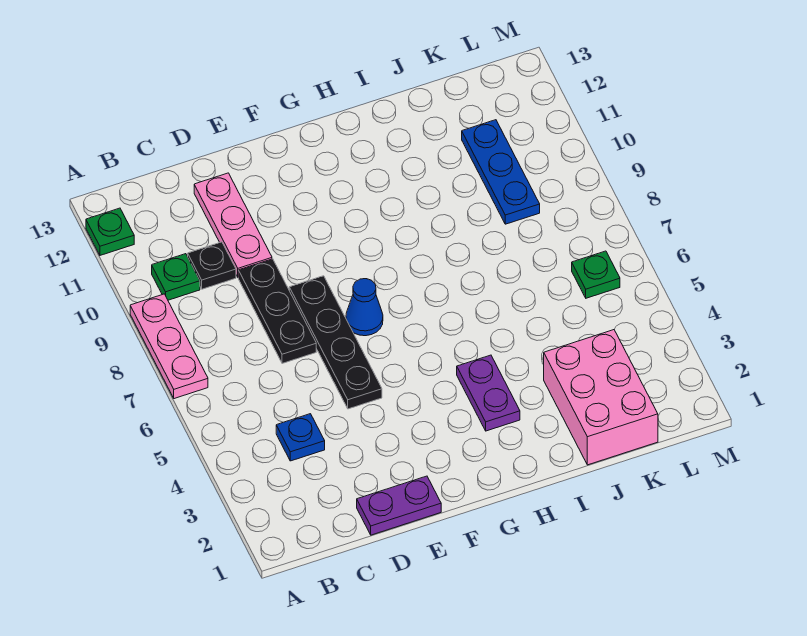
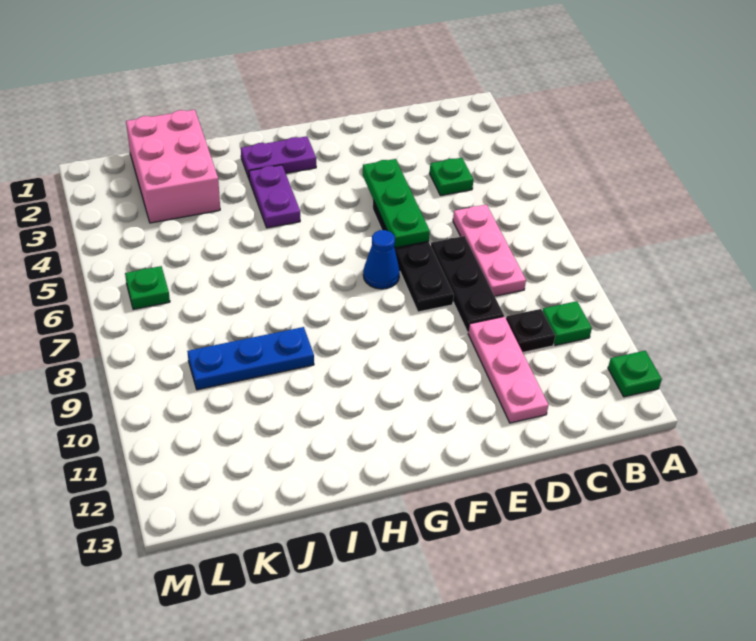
pink 1x3 plate [130,294,208,399] -> pink 1x3 plate moved to [453,205,526,296]
blue 1x1 plate [276,414,325,461] -> green 1x1 plate [430,158,473,196]
purple 1x2 plate [357,476,441,535] -> purple 1x2 plate moved to [241,136,316,178]
none -> green 1x3 plate [363,159,430,248]
blue 1x3 plate [462,120,540,224] -> blue 1x3 plate turned to [187,327,314,390]

